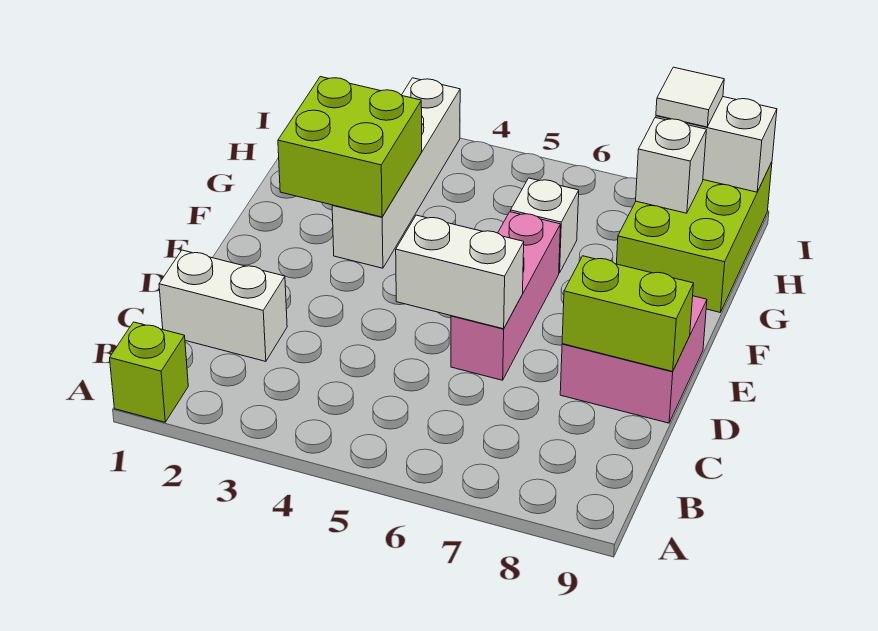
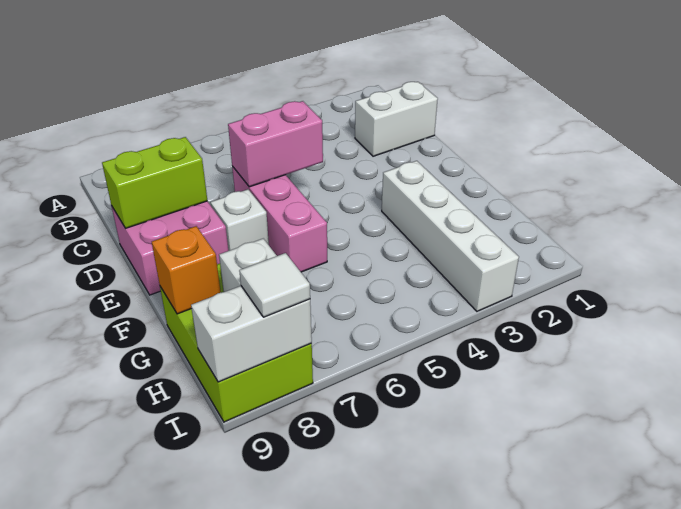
lime 1x1 brick [110,322,188,422] -> none
white 1x2 brick [396,215,524,329] -> pink 1x2 brick [228,101,323,187]
lime 2x2 brick [278,77,422,217] -> none
white 1x1 brick [511,178,579,273] -> white 1x1 brick moved to [210,189,269,251]
none -> orange 1x1 brick [152,226,221,314]

